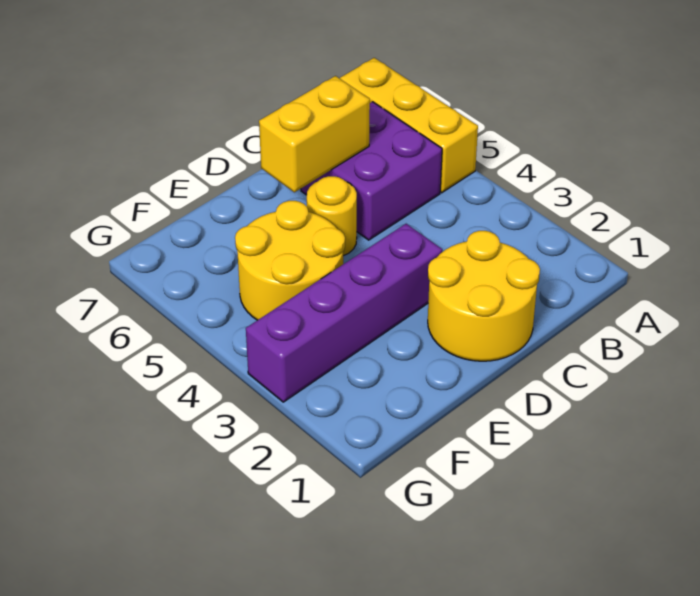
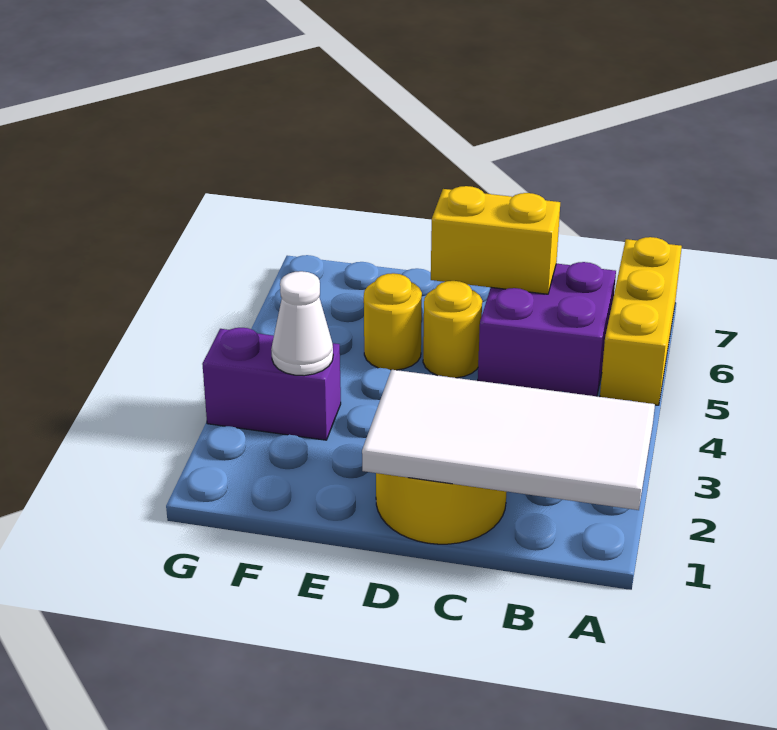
none -> white 2x4 tile [362,370,655,510]
purple 1x4 brick [246,224,442,402] -> purple 1x2 brick [202,328,341,440]
yellow 2x2 round brick [235,201,345,320] -> yellow 1x1 round brick [364,273,422,370]
none -> white 1x1 cone [271,271,333,376]

